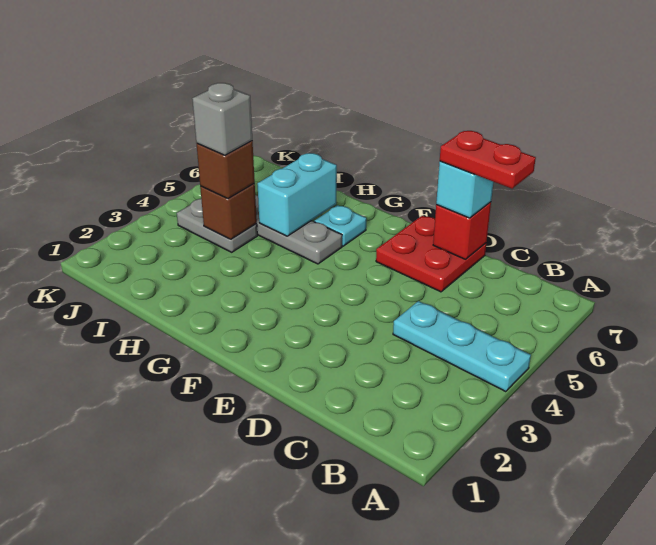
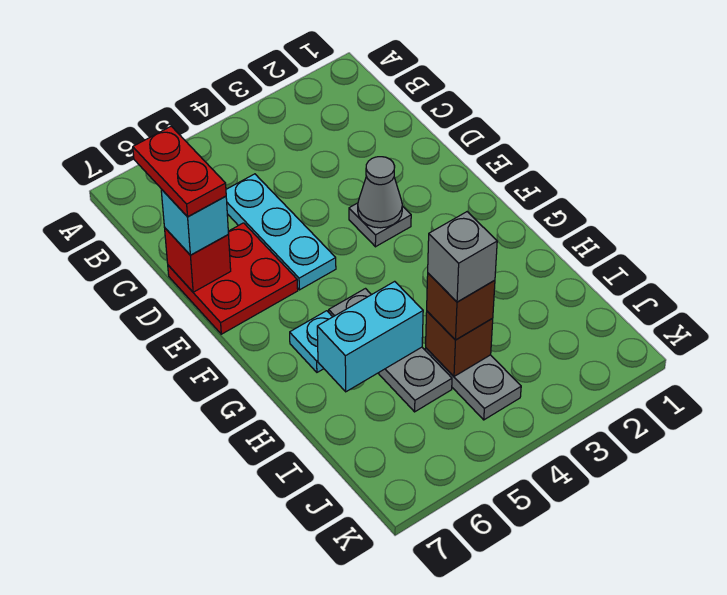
cyan 1x3 plate [393,301,531,392] -> cyan 1x3 plate moved to [226,174,336,290]
none -> grey 1x1 plate [349,203,411,247]
none -> grey 1x1 cone [358,157,402,228]

